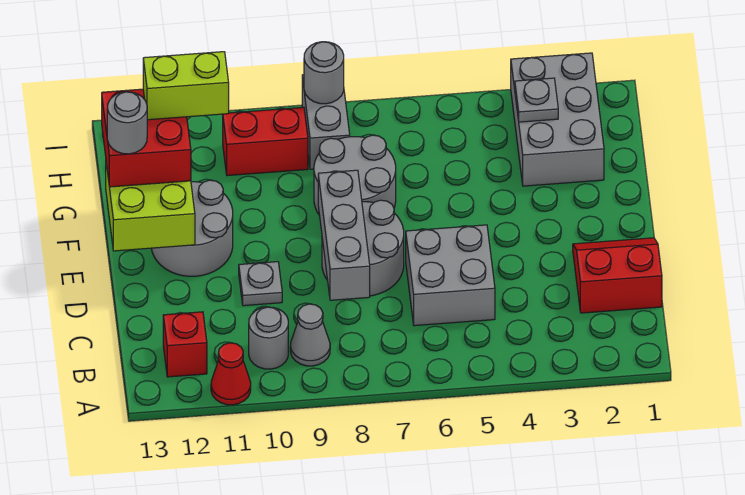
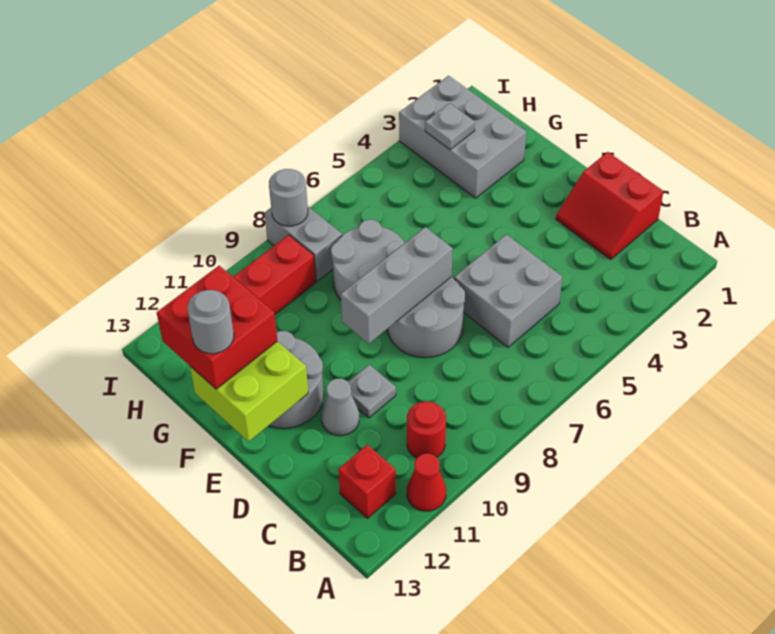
grey 1x1 cone [290,304,330,366] -> grey 1x1 cone moved to [321,379,359,436]
grey 1x1 round brick [249,307,288,369] -> red 1x1 round brick [407,402,446,458]
red 2x2 slope [573,238,662,313] -> red 2x2 slope turned to [556,152,664,260]
grey 1x3 brick [318,170,370,300] -> grey 1x3 brick turned to [341,227,453,344]
lime 1x2 brick [143,52,229,120] -> none

